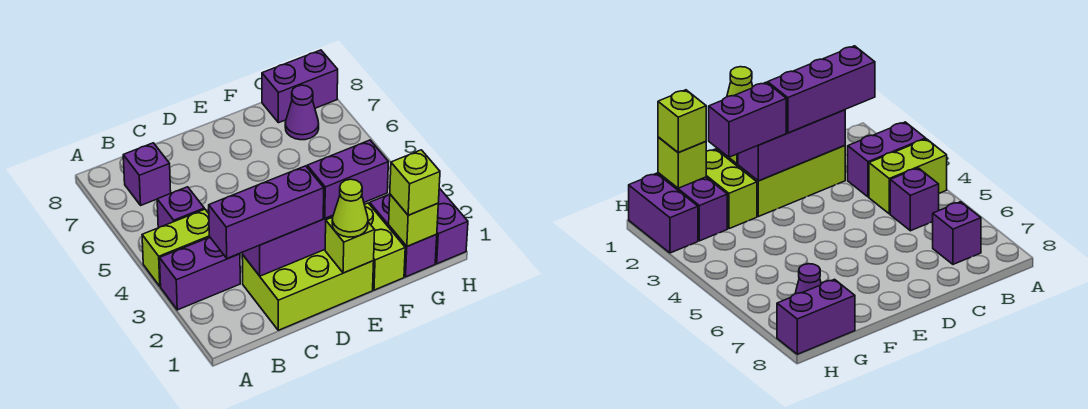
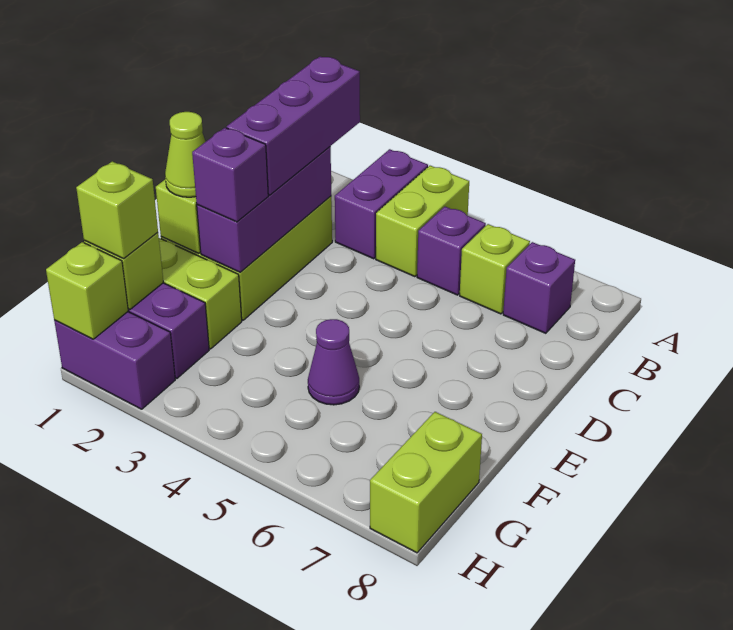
none -> lime 1x1 brick [460,224,530,314]
purple 1x2 brick [307,140,388,218] -> purple 1x1 brick [192,128,268,222]
purple 1x1 cone [285,85,319,140] -> purple 1x1 cone moved to [308,319,359,405]
purple 1x2 brick [262,50,338,123] -> lime 1x2 brick [370,412,482,553]
none -> lime 1x1 brick [46,242,128,339]

